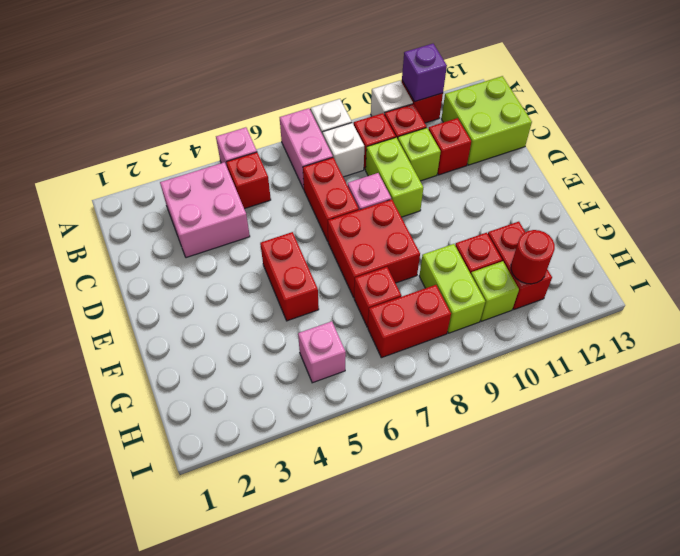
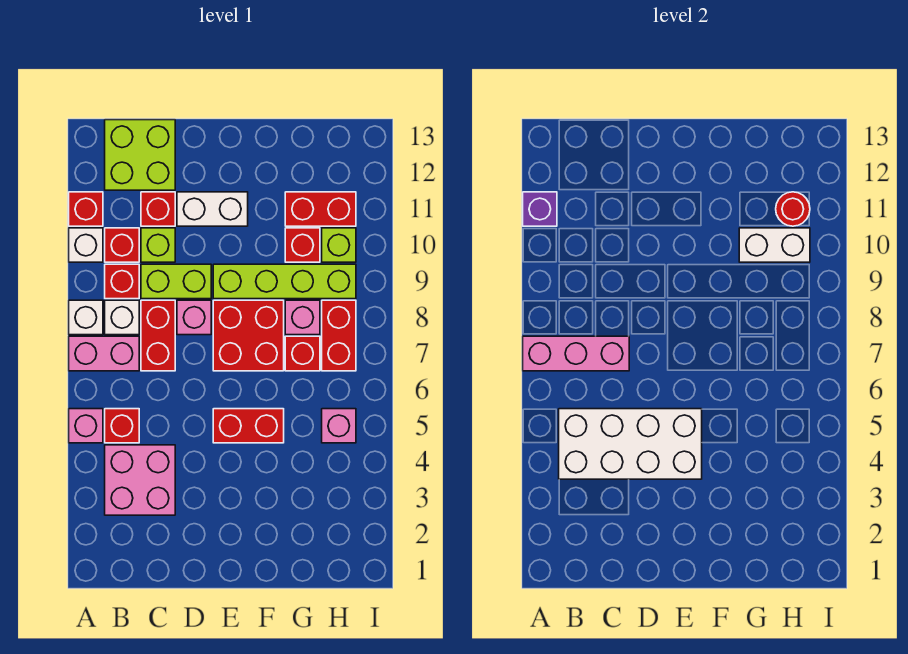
none -> pink 1x3 brick [523,336,629,371]
none -> white 2x4 brick [559,409,702,479]
red 1x2 brick [303,158,359,241] -> red 1x2 brick turned to [141,300,175,371]
none -> white 1x2 brick [177,192,248,226]
none -> pink 1x1 brick [285,300,320,335]
lime 1x2 brick [419,244,485,333] -> lime 1x4 brick [213,264,356,299]
none -> white 1x2 brick [739,228,810,262]

